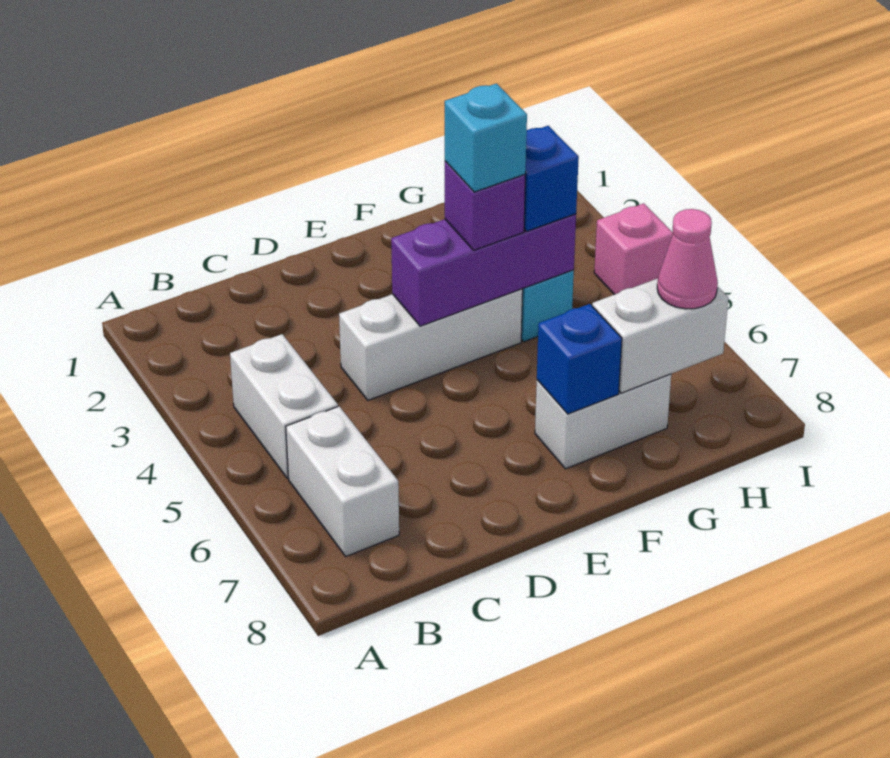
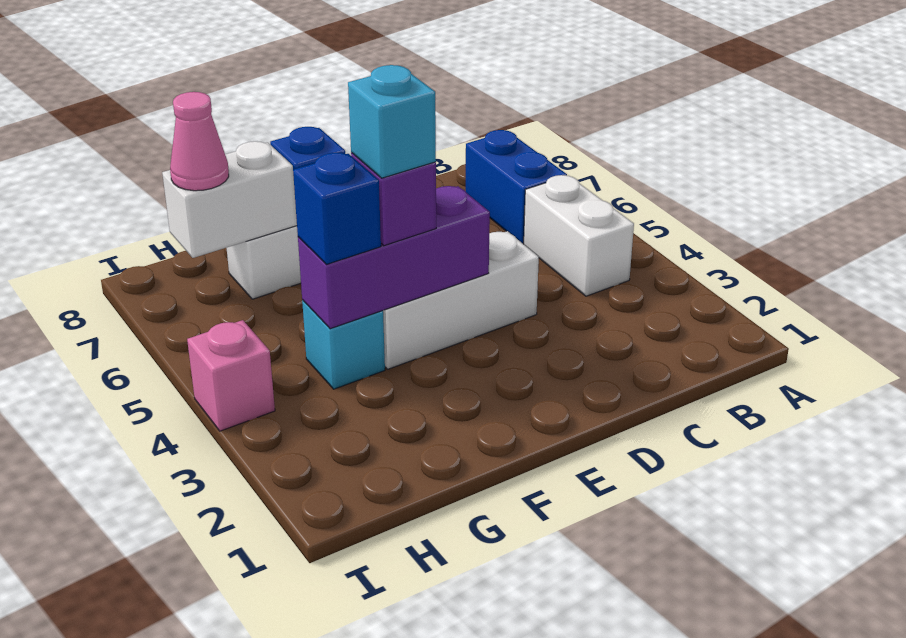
white 1x2 brick [286,406,399,556] -> blue 1x2 brick [466,130,567,244]

